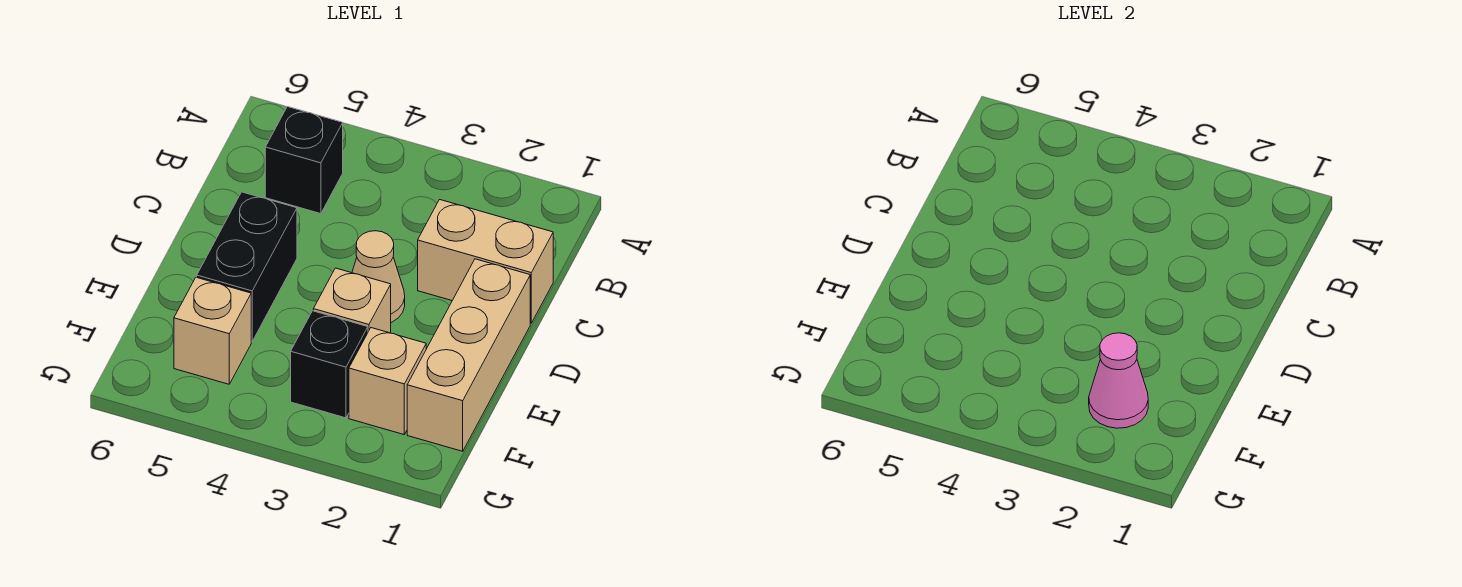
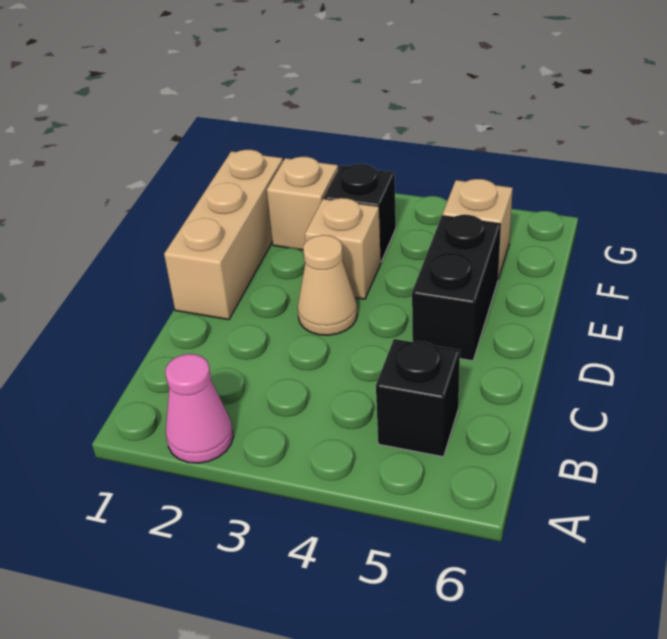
tan 1x2 brick [418,200,553,323] -> none
pink 1x1 cone [1089,333,1148,428] -> pink 1x1 cone moved to [165,354,233,463]

